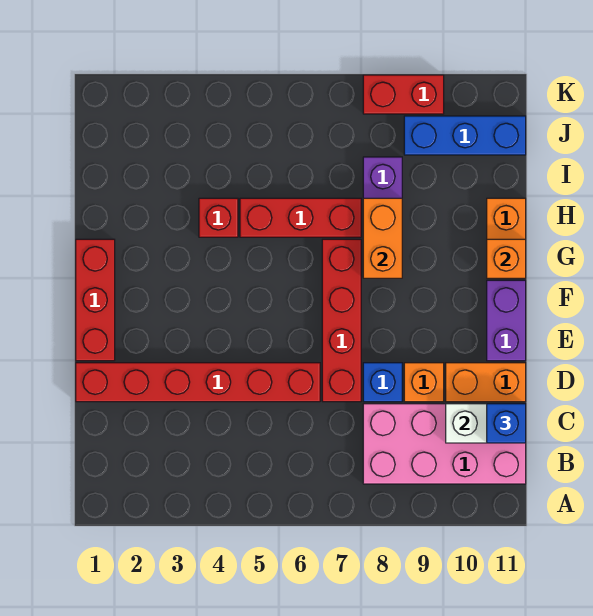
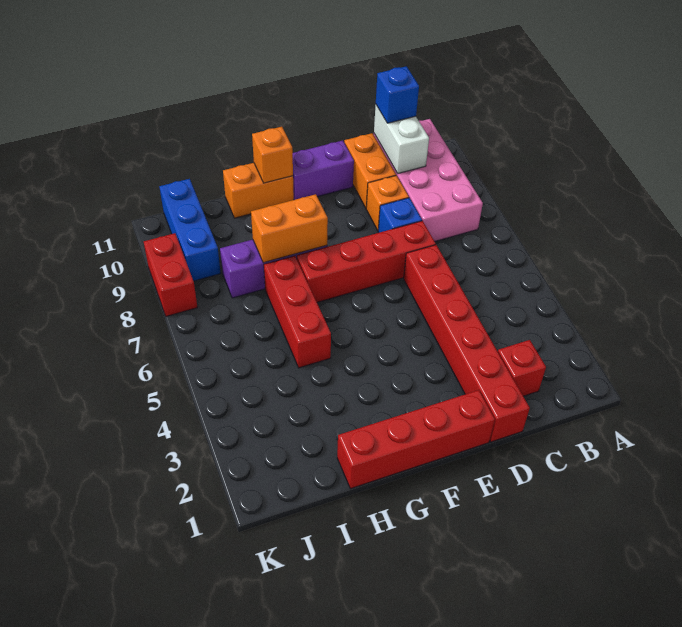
red 1x3 brick [76,239,115,361] -> red 1x4 brick [337,390,495,489]
red 1x1 brick [199,198,238,237] -> red 1x1 brick moved to [498,340,546,396]

